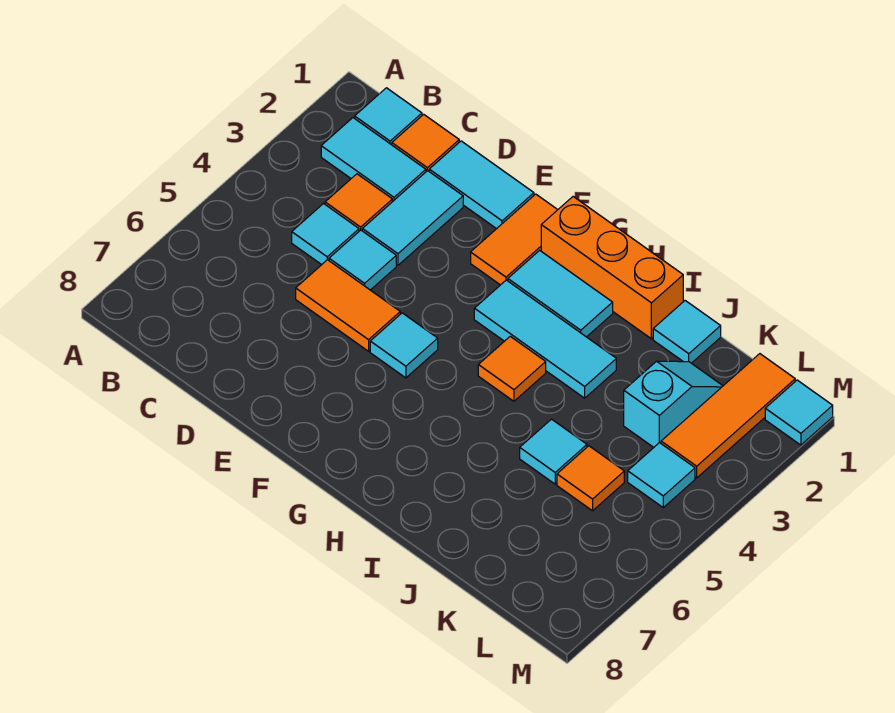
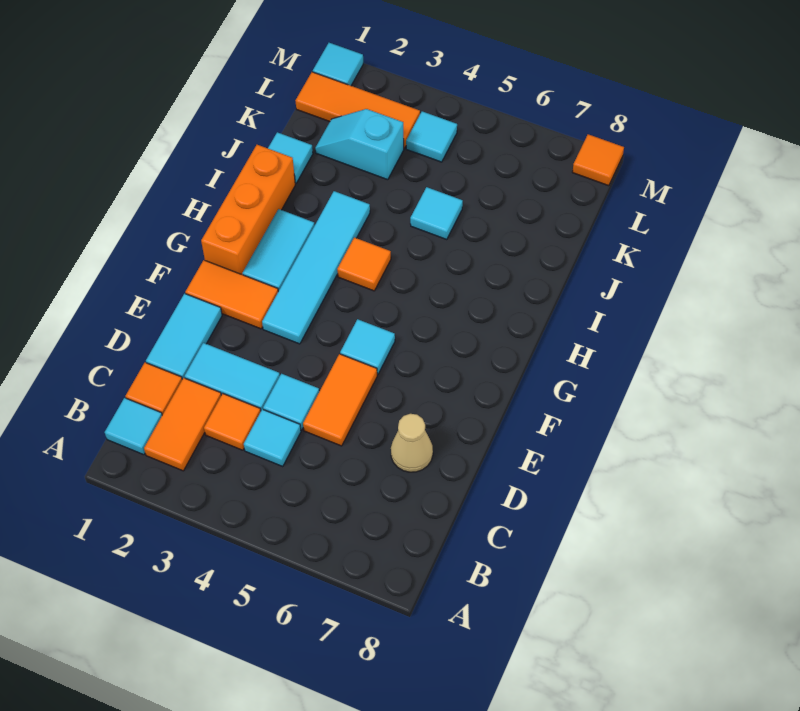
cyan 1x2 tile [321,118,426,202] -> orange 1x2 tile [144,378,221,471]
none -> tan 1x1 cone [391,414,433,472]
cyan 1x3 tile [474,280,616,398] -> cyan 1x4 tile [262,191,370,344]
orange 1x1 tile [557,446,624,511] -> orange 1x1 tile moved to [572,134,624,186]

